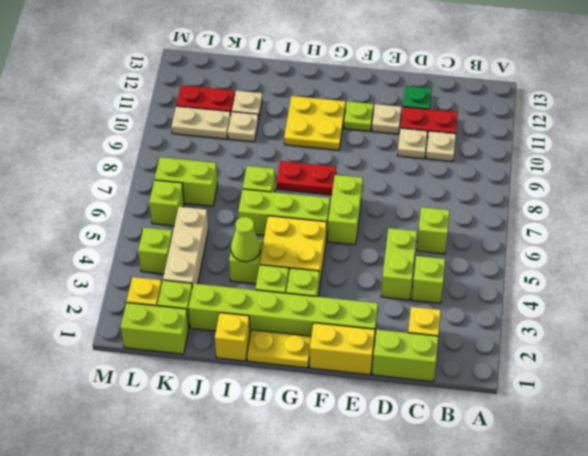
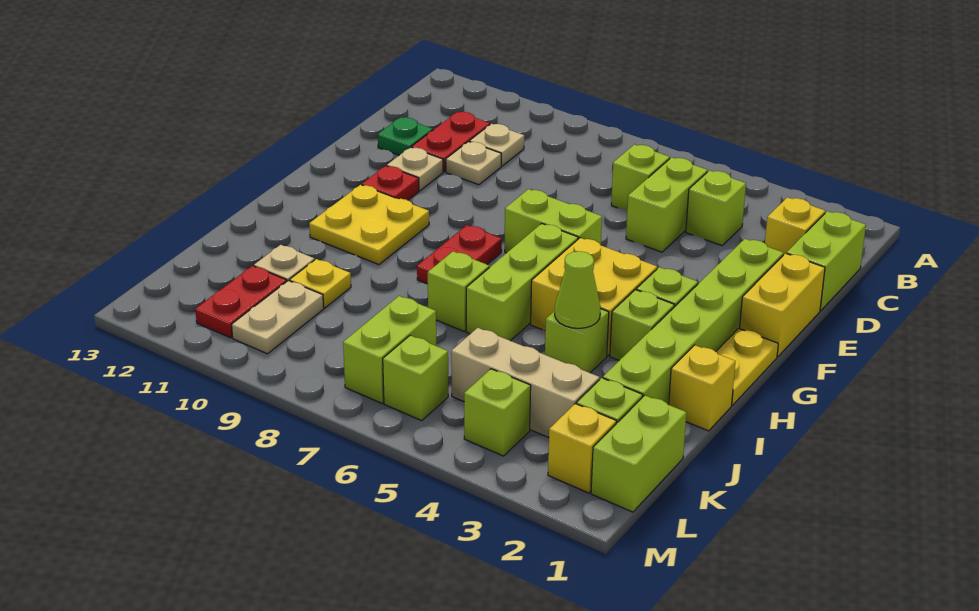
lime 1x2 brick [381,228,417,300] -> lime 1x2 brick turned to [626,157,708,252]
lime 1x1 plate [344,101,374,131] -> red 1x1 plate [362,166,419,200]
tan 1x1 plate [228,112,258,142] -> yellow 1x1 plate [290,259,351,308]

